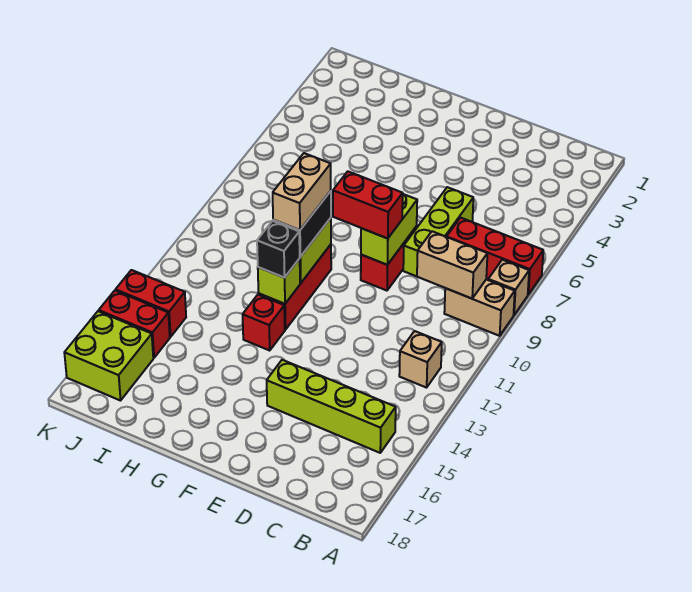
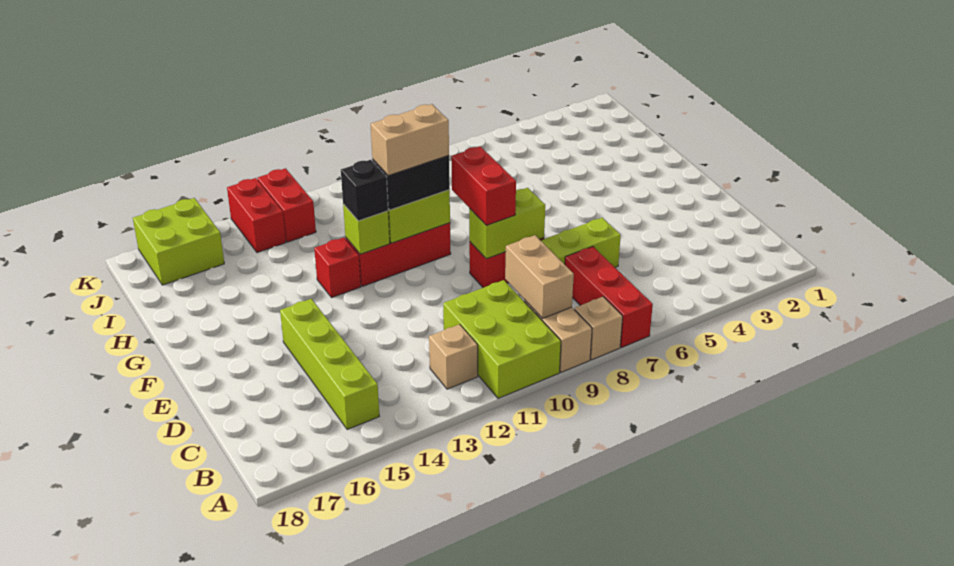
none -> lime 2x3 brick [443,280,561,398]
red 1x2 brick [99,291,170,358] -> red 1x2 brick moved to [257,168,316,242]

